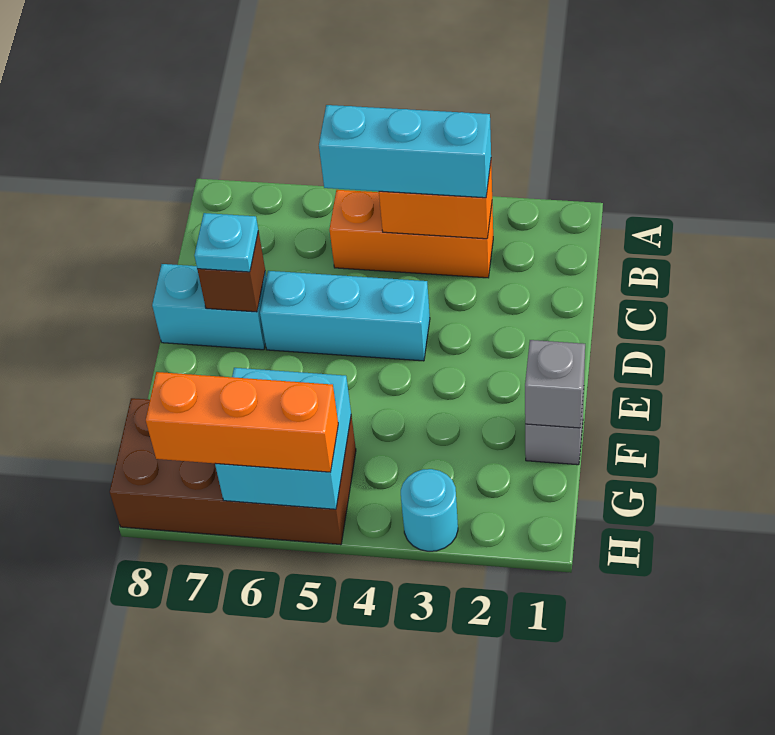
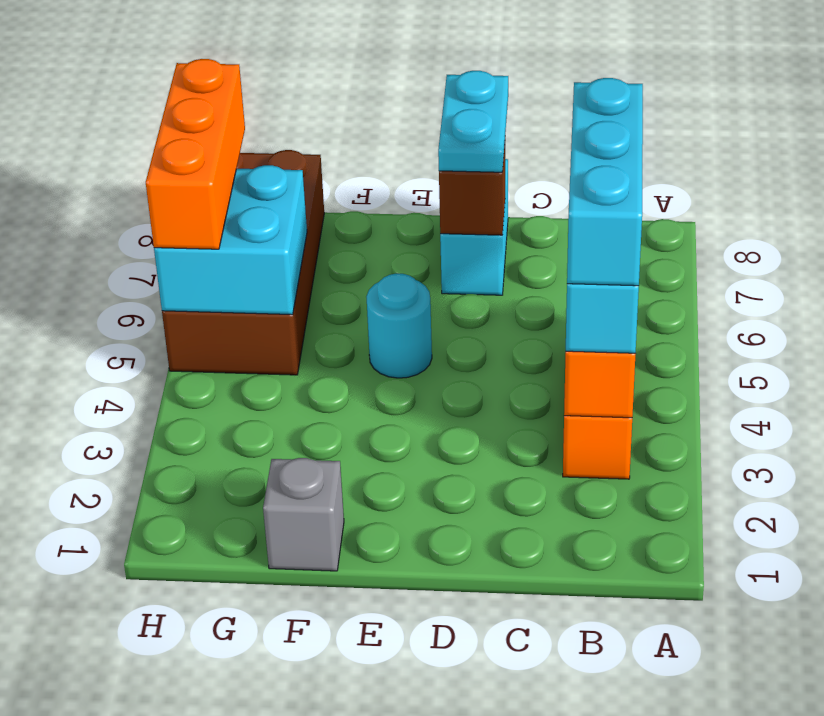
cyan 1x3 brick [260,271,430,361] -> cyan 1x3 brick moved to [567,78,643,286]
cyan 1x1 plate [194,213,258,272] -> cyan 1x2 plate [438,71,508,172]
grey 1x1 brick [525,340,585,428] -> none
cyan 1x1 round brick [401,469,458,551] -> cyan 1x1 round brick moved to [366,274,432,378]

